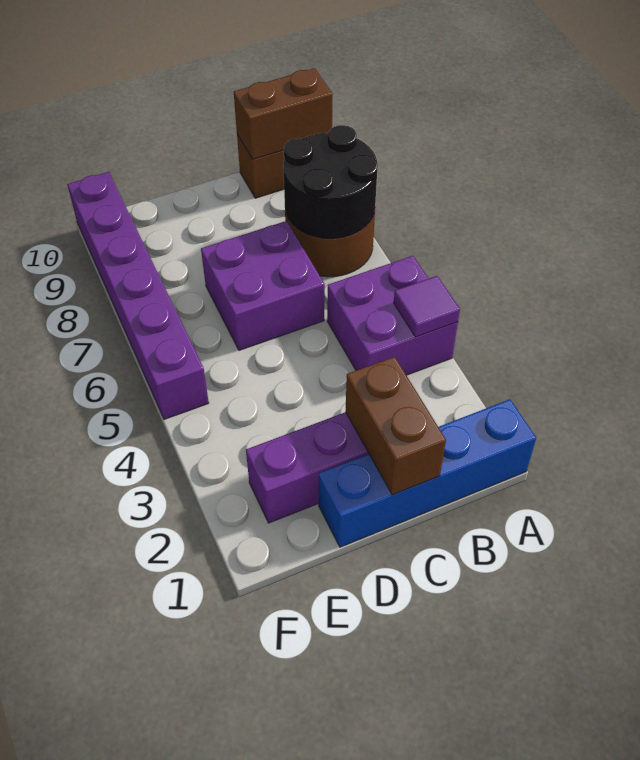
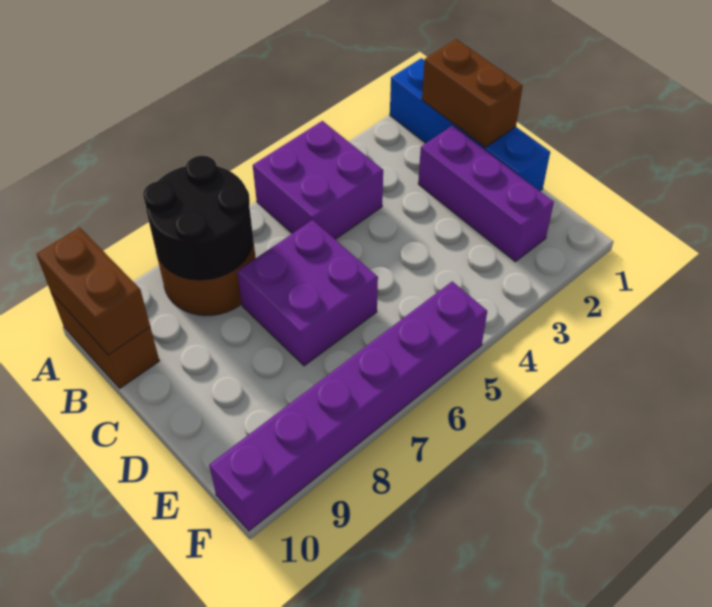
purple 1x1 tile [394,276,460,337] -> none
brown 1x2 brick [345,357,446,495] -> brown 1x2 brick turned to [422,39,523,147]

